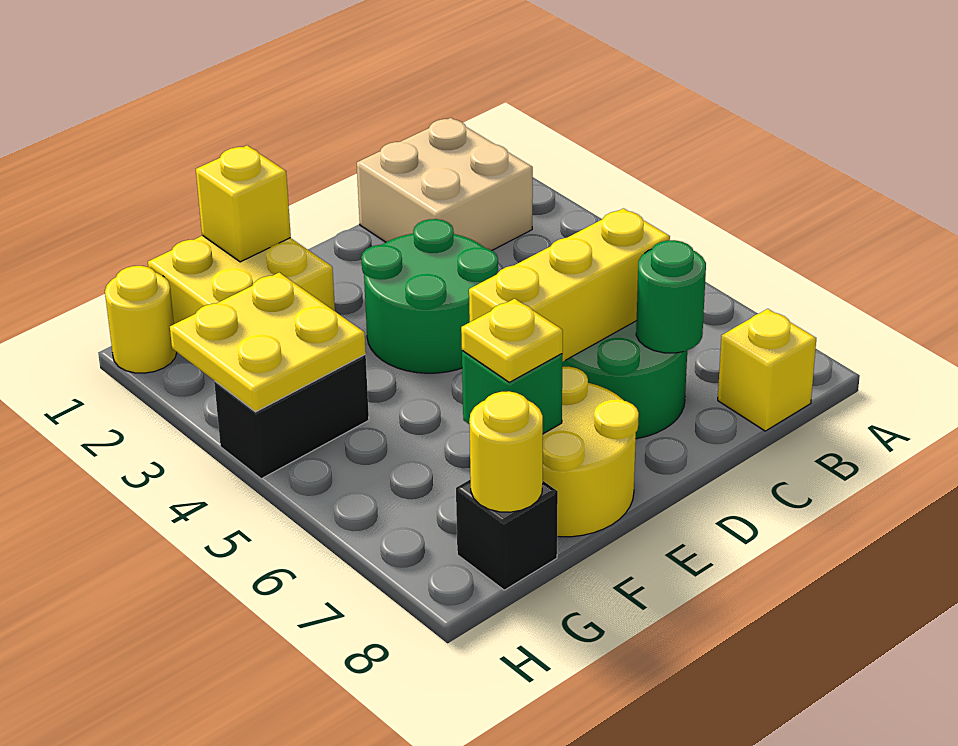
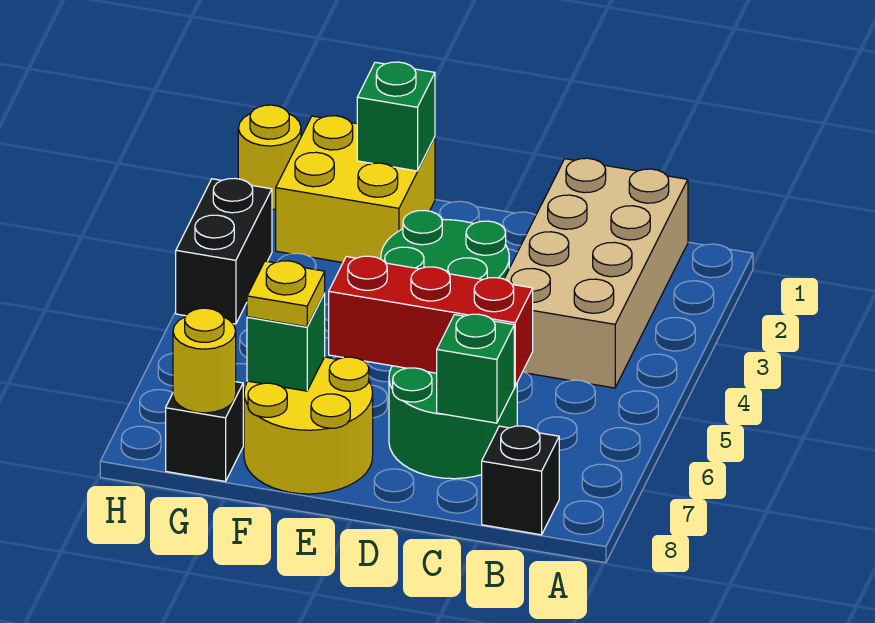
tan 2x2 brick [357,118,533,250] -> tan 2x4 brick [504,158,688,388]
yellow 1x1 brick [718,309,816,431] -> black 1x1 brick [482,426,559,535]
yellow 1x3 brick [469,208,670,362] -> red 1x3 brick [329,256,533,386]
green 1x1 round brick [636,240,706,353] -> green 1x1 brick [437,314,514,423]
yellow 1x1 brick [196,146,291,262] -> green 1x1 brick [357,62,435,171]
yellow 2x2 plate [170,273,366,412] -> none
black 1x2 brick [214,355,369,479] -> black 1x2 brick turned to [176,178,272,324]

